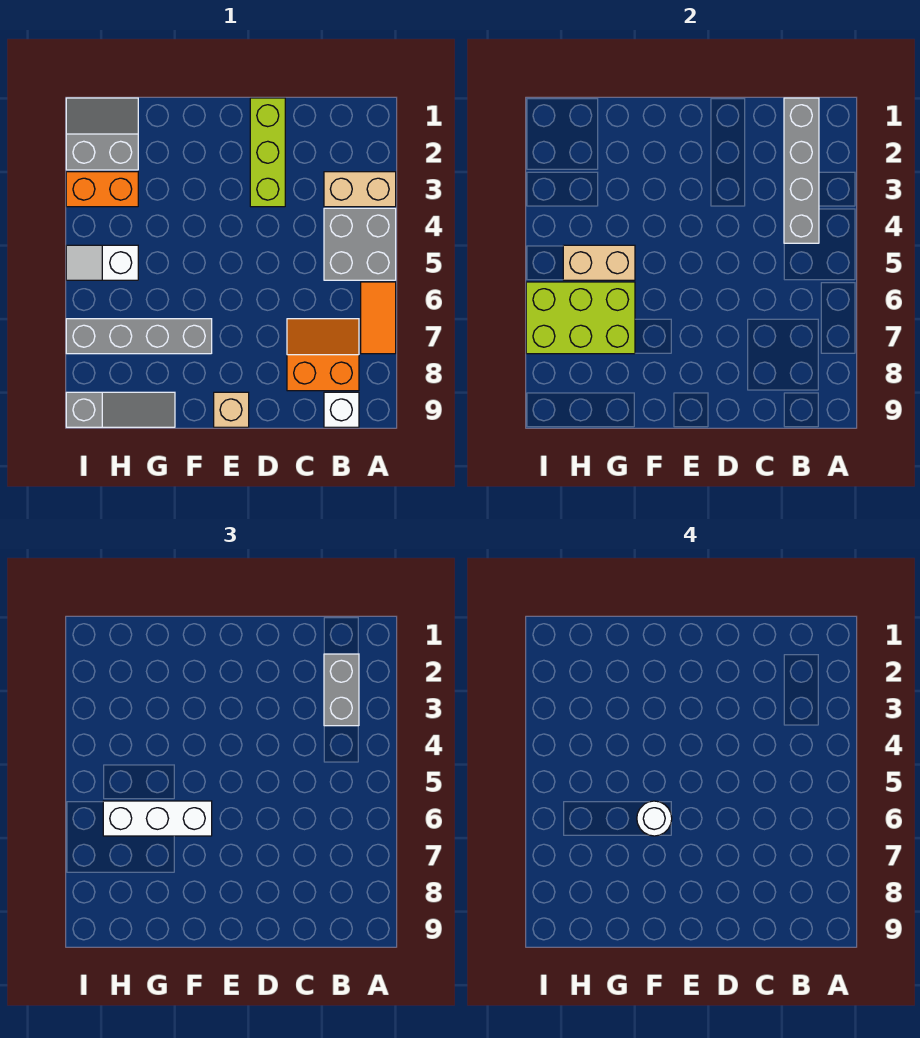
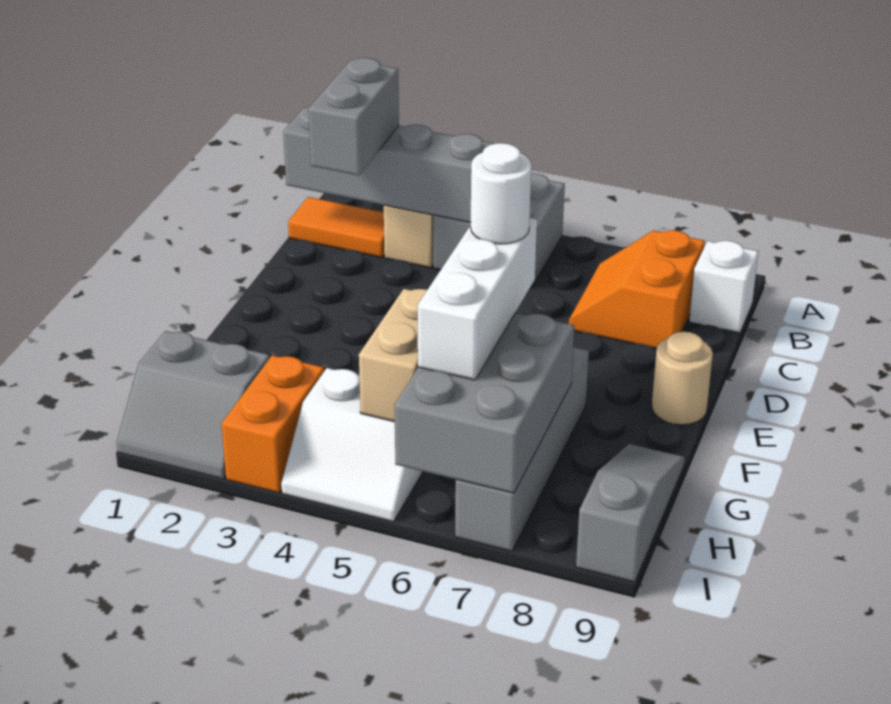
orange 1x2 tile [361,282,396,354] -> orange 1x2 tile moved to [288,197,385,257]
grey 1x2 brick [324,654,359,726] -> grey 1x2 brick turned to [308,58,399,175]
lime 1x3 brick [250,98,285,207] -> none
tan 1x1 brick [214,392,249,427] -> tan 1x1 round brick [652,332,713,425]
lime 2x3 brick [526,282,635,354] -> grey 2x3 brick [394,313,574,493]
grey 2x2 slope [66,98,138,170] -> grey 2x2 slope turned to [117,331,270,479]
white 1x2 slope [66,245,138,280] -> white 2x2 slope [281,368,423,522]

